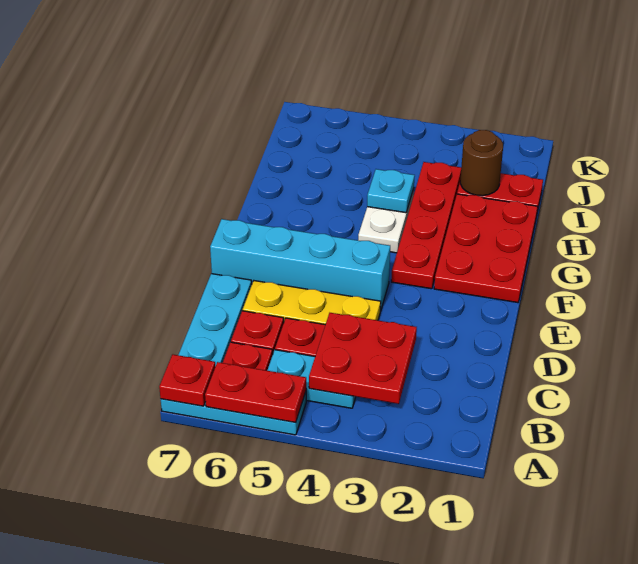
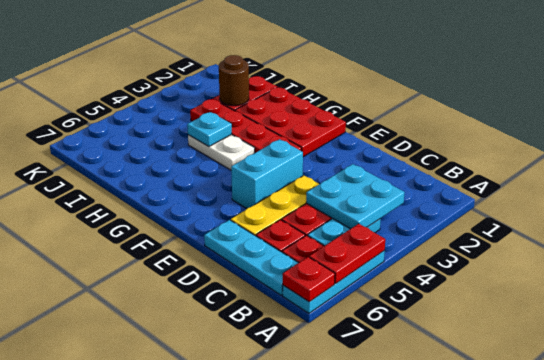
red 2x2 plate [309,313,417,404] -> cyan 2x2 plate [306,164,405,229]
cyan 1x4 brick [210,219,390,311] -> cyan 1x2 brick [231,139,303,209]

